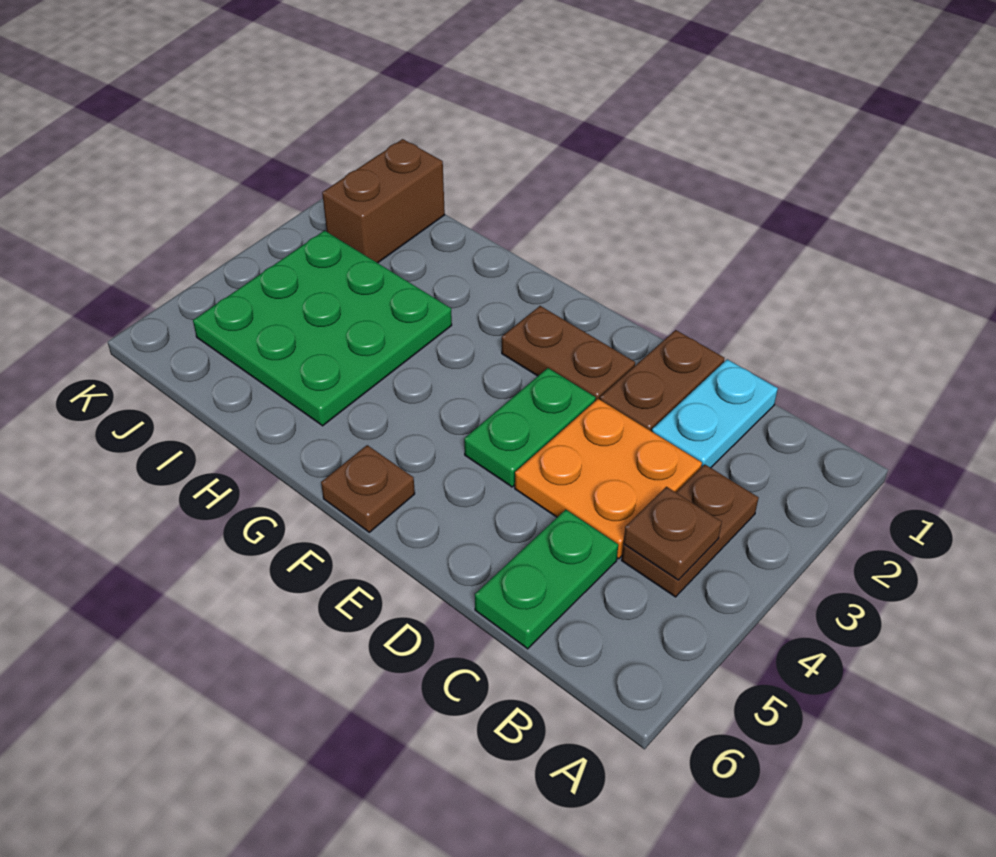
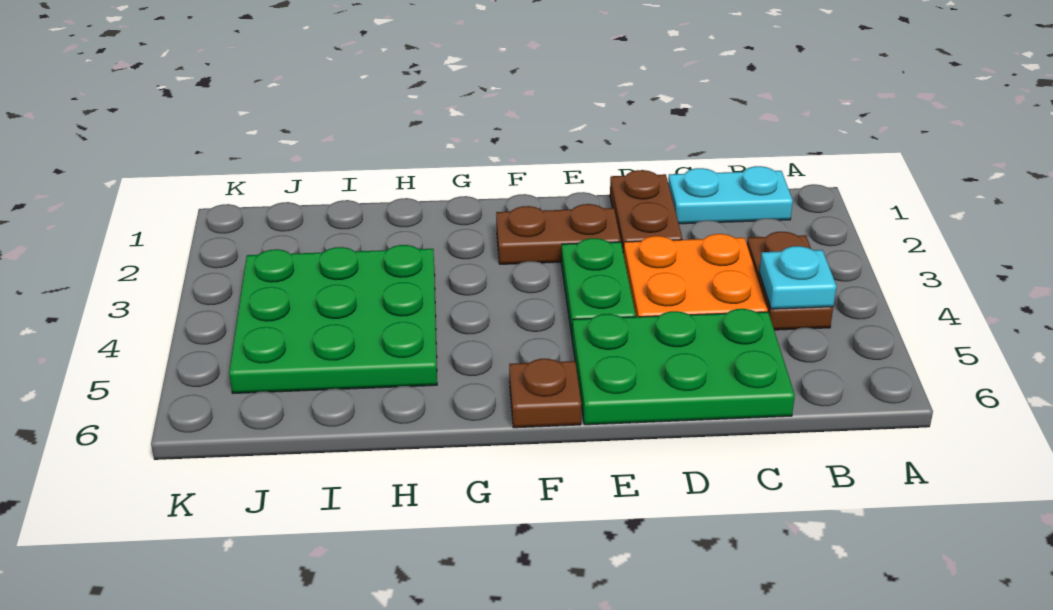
brown 1x1 plate [623,487,722,580] -> cyan 1x1 plate [759,246,836,309]
cyan 1x2 plate [652,359,778,468] -> cyan 1x2 plate turned to [668,166,793,224]
green 1x2 plate [475,510,618,649] -> green 2x3 plate [572,309,795,425]
brown 1x2 brick [322,139,445,263] -> none

